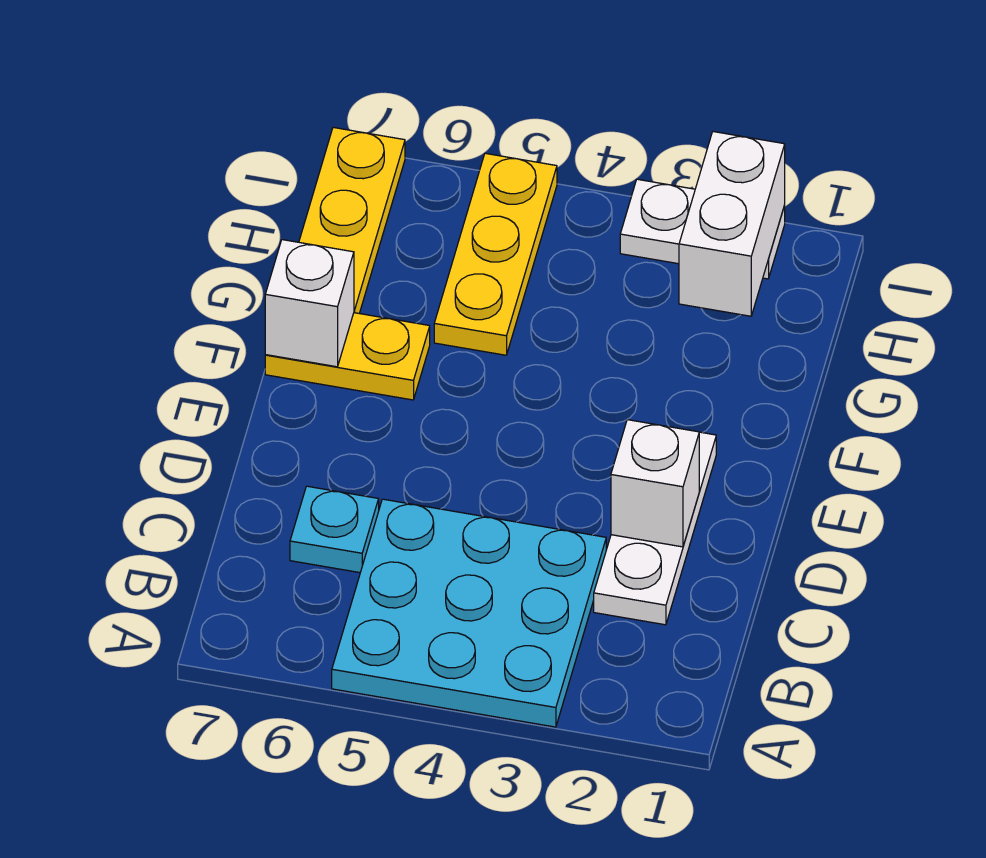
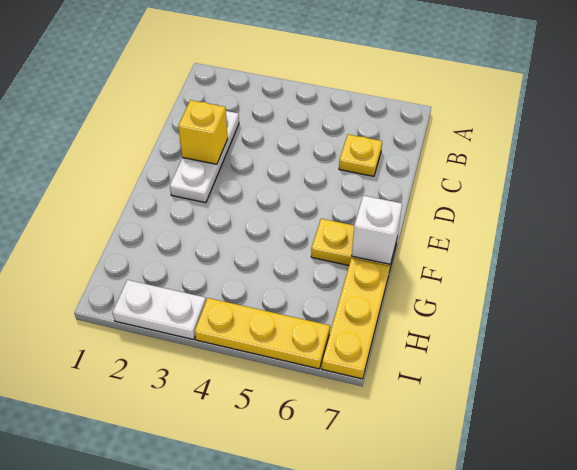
cyan 3x3 plate [332,499,606,727] -> none
cyan 1x1 plate [290,486,379,573] -> yellow 1x1 plate [339,134,382,176]
white 1x1 brick [611,420,699,547] -> yellow 1x1 brick [178,100,228,164]
yellow 1x3 plate [434,153,557,355] -> yellow 1x3 plate turned to [195,298,330,369]
white 1x2 brick [679,132,785,316] -> none

